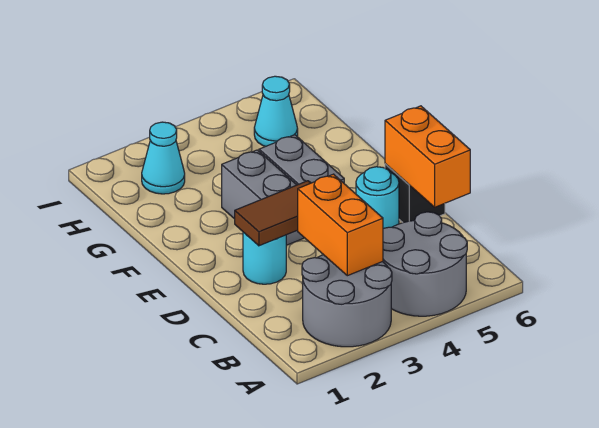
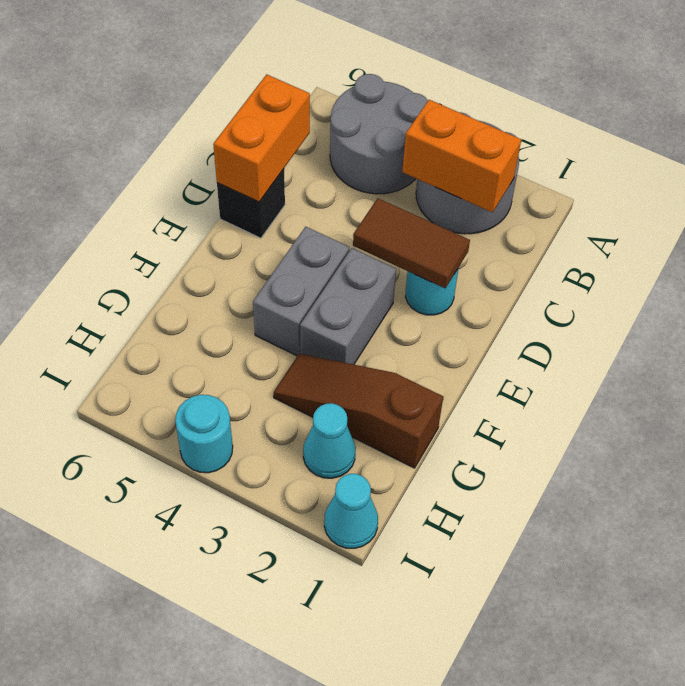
orange 1x2 brick [298,174,383,276] -> orange 1x2 brick turned to [402,100,521,212]
cyan 1x1 round brick [356,167,399,228] -> cyan 1x1 round brick moved to [175,395,233,473]
none -> brown 1x3 slope [274,354,443,468]
cyan 1x1 cone [254,76,298,146] -> cyan 1x1 cone moved to [324,474,378,548]

